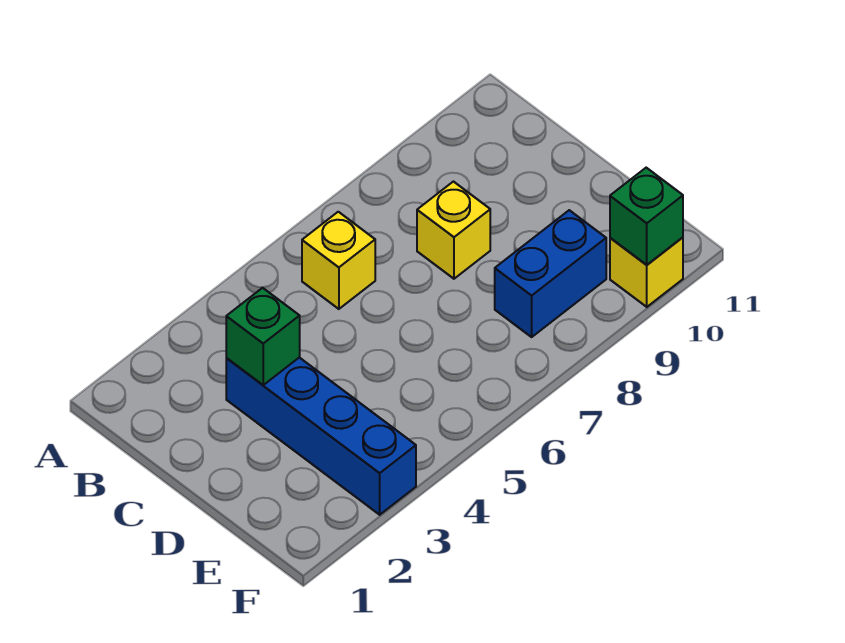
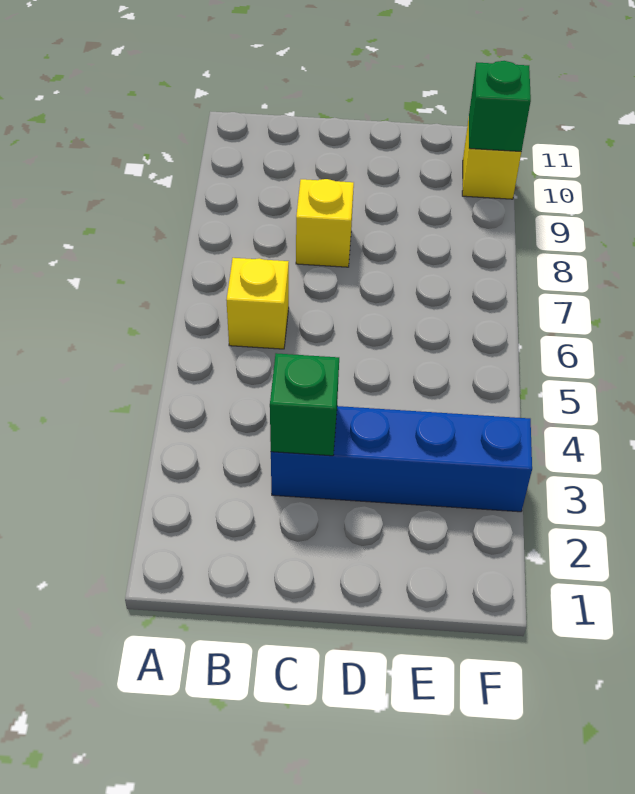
blue 1x2 brick [495,210,606,337] -> none

